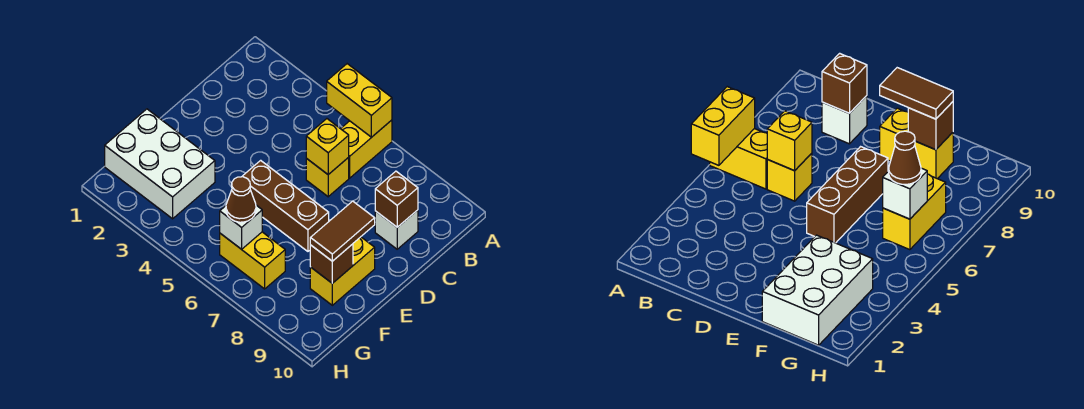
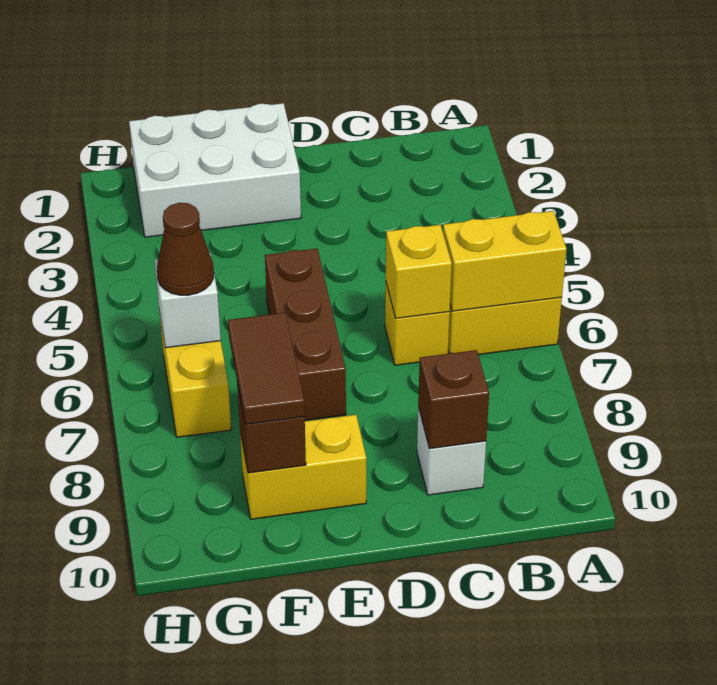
yellow 1x2 brick [327,64,392,137] -> yellow 1x2 brick turned to [443,211,567,311]
brown 1x2 tile [310,201,375,261] -> brown 1x2 tile turned to [228,313,305,424]
white 2x3 brick [105,109,215,219] -> white 2x3 brick turned to [129,103,301,237]

